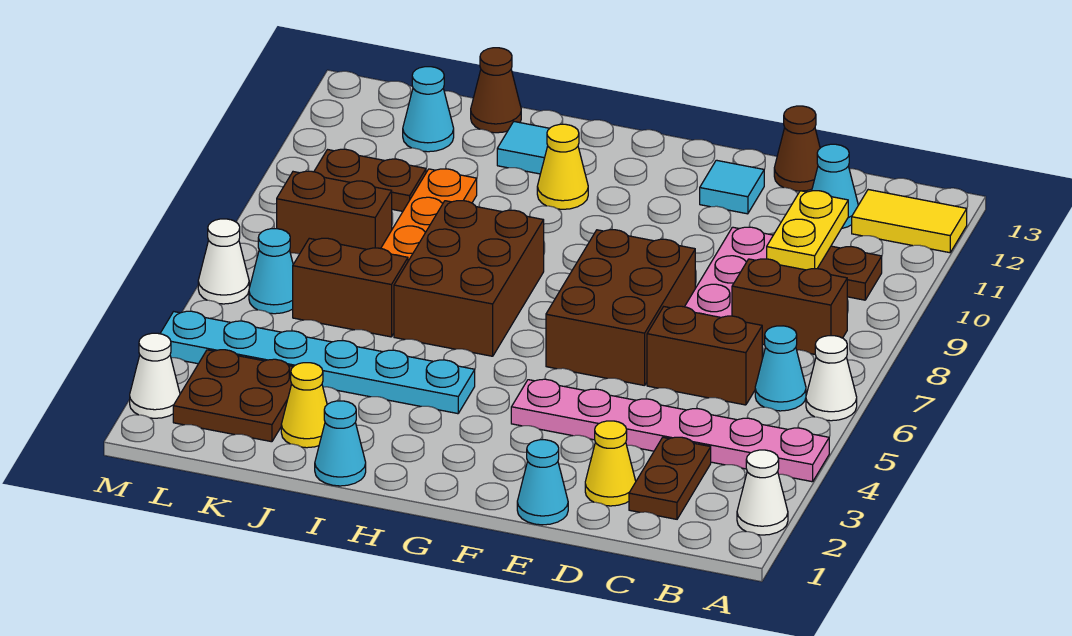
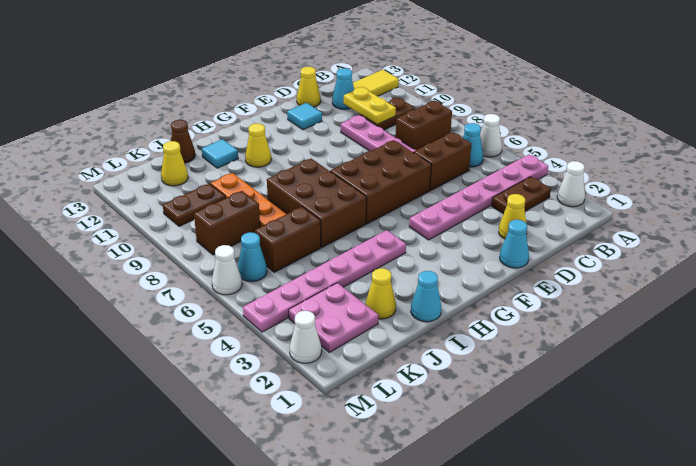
brown 1x2 plate [629,437,711,519] -> brown 1x2 plate turned to [492,177,551,214]
brown 1x1 cone [774,106,820,191] -> yellow 1x1 cone [297,67,321,107]
brown 2x3 brick [546,230,695,386] -> brown 2x3 brick turned to [330,140,431,224]
cyan 1x6 plate [160,311,475,414] -> pink 1x6 plate [243,230,406,332]
brown 2x2 plate [173,350,294,442] -> pink 2x2 plate [289,283,378,352]
cyan 1x1 cone [403,67,454,152] -> yellow 1x1 cone [161,141,188,186]

